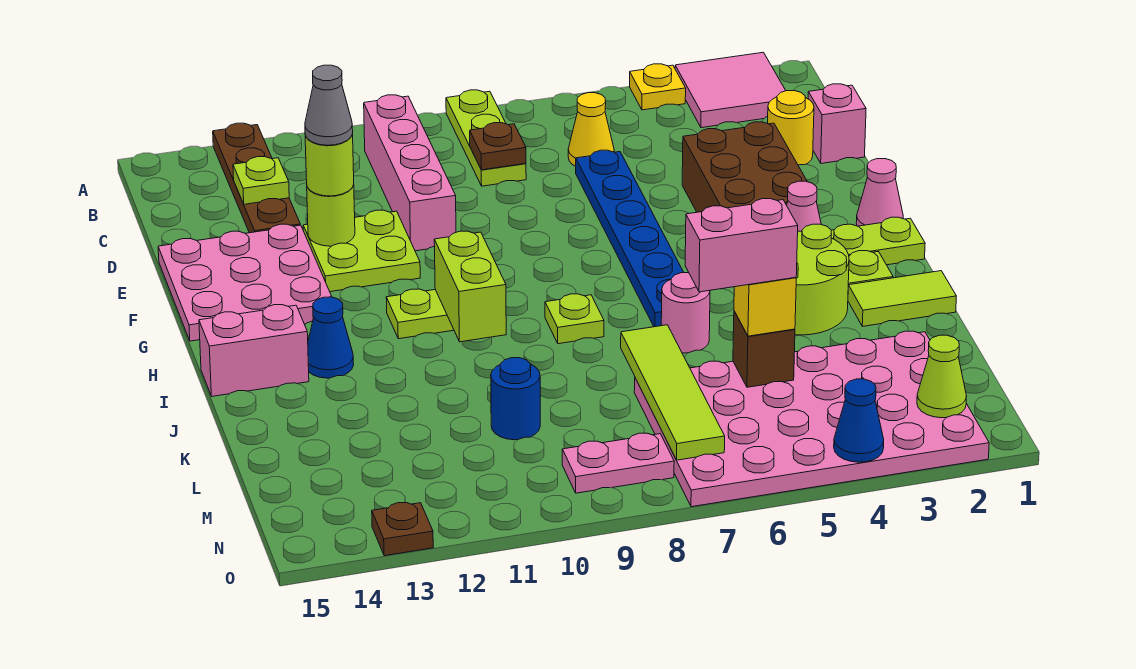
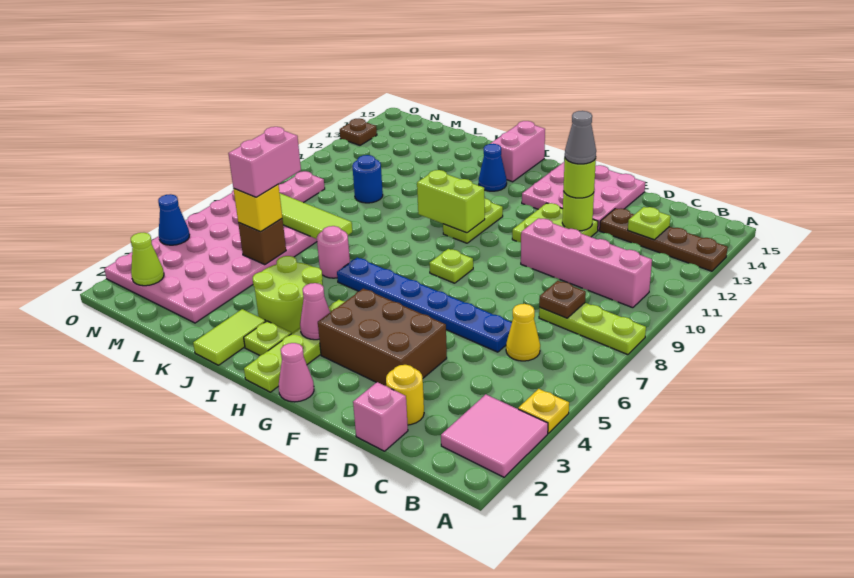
lime 1x1 plate [545,294,604,344] -> lime 1x1 plate moved to [429,249,473,283]

